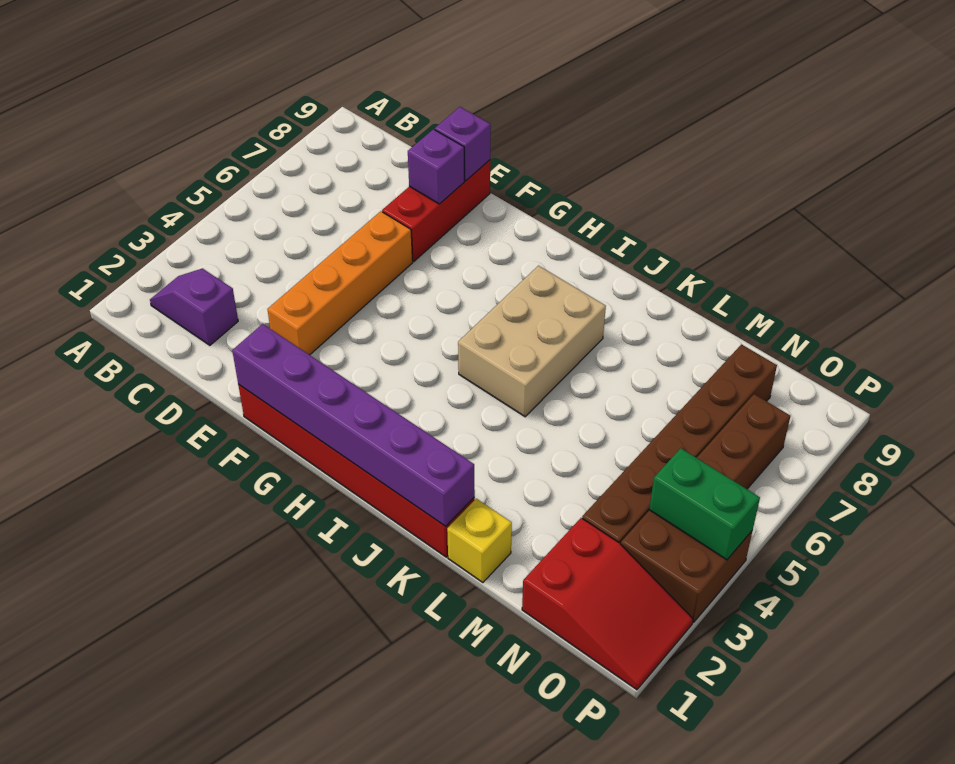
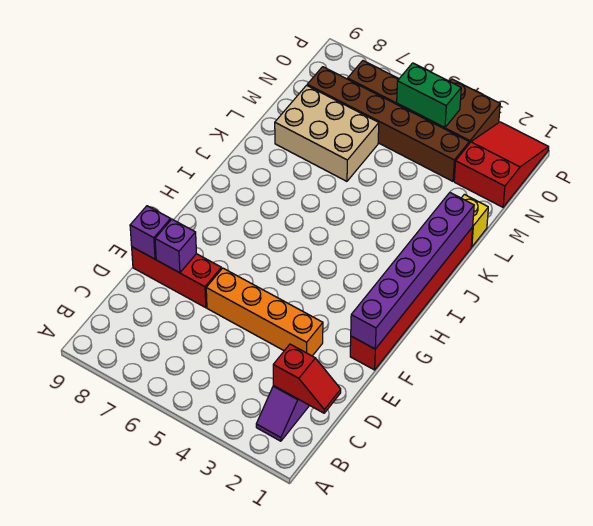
none -> red 1x2 slope [273,344,341,413]
tan 2x3 brick [458,266,606,417] -> tan 2x3 brick moved to [275,85,379,181]
green 1x2 brick [649,448,760,560] -> green 1x2 brick turned to [397,63,461,128]

